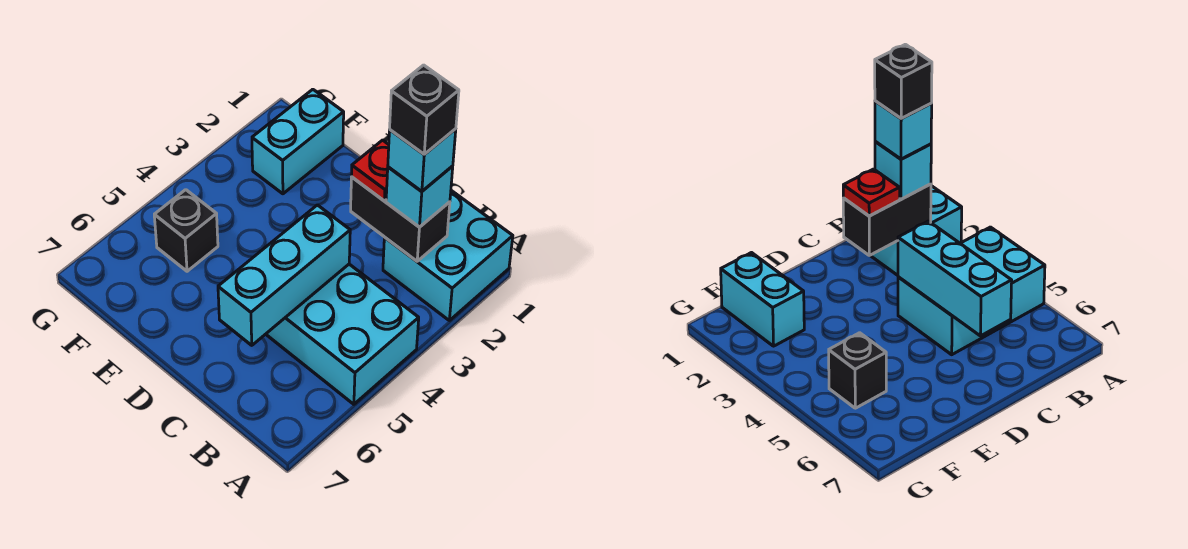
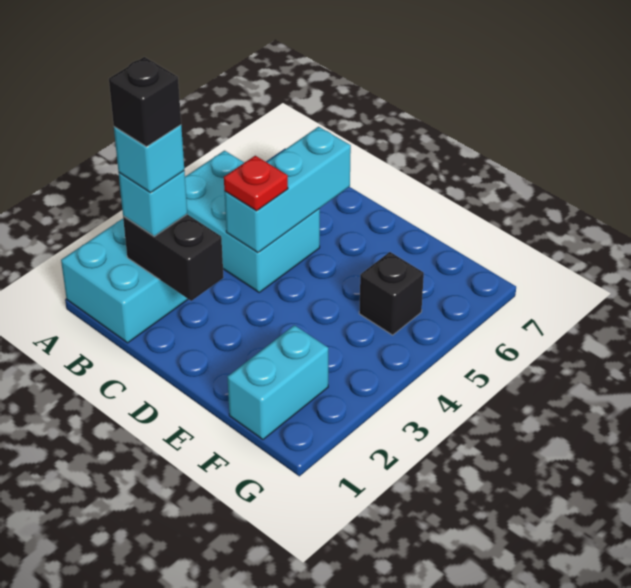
red 1x1 plate [352,140,389,201] -> red 1x1 plate moved to [224,156,288,211]

